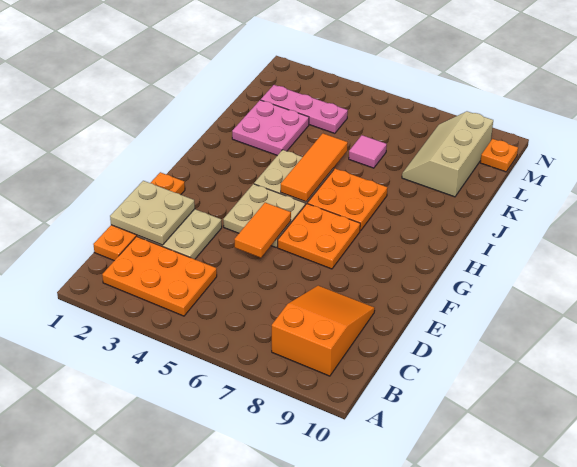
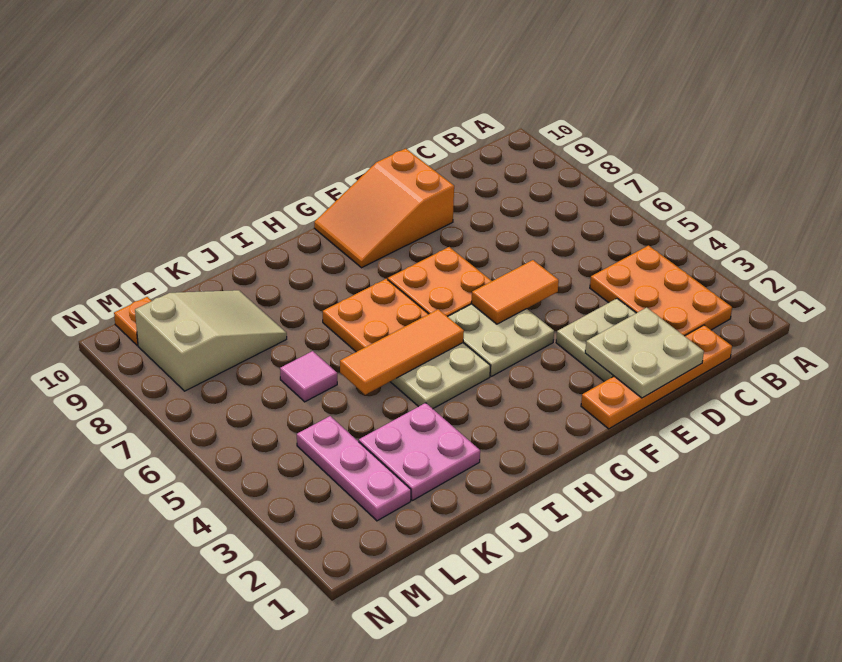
orange 2x3 slope [272,286,375,376] -> orange 2x3 slope moved to [314,149,454,268]
tan 2x3 slope [402,111,493,197] -> tan 2x3 slope turned to [135,290,287,391]

